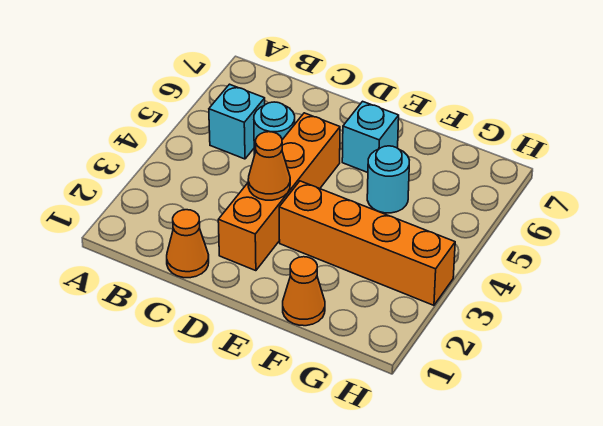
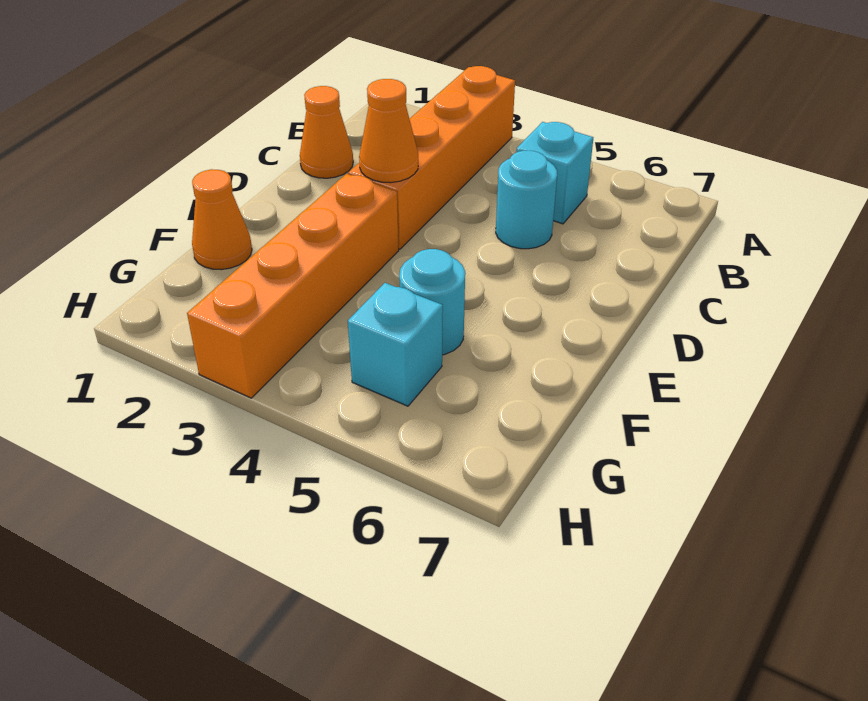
orange 1x4 brick [218,113,340,271] -> orange 1x4 brick turned to [348,66,515,249]
cyan 1x1 brick [342,101,399,172] -> cyan 1x1 brick moved to [348,283,443,406]

